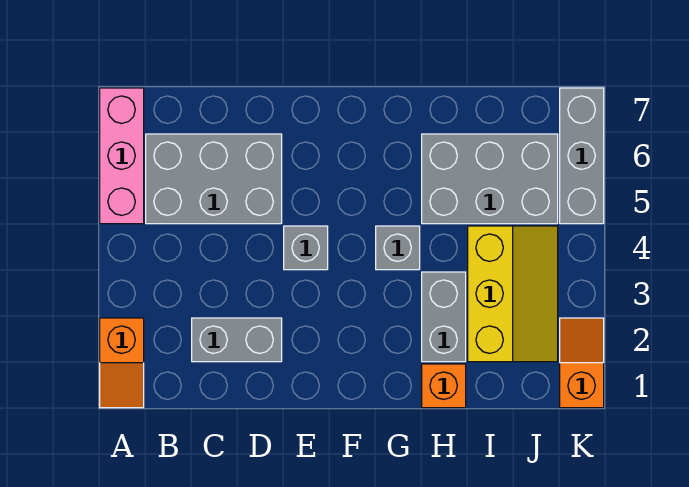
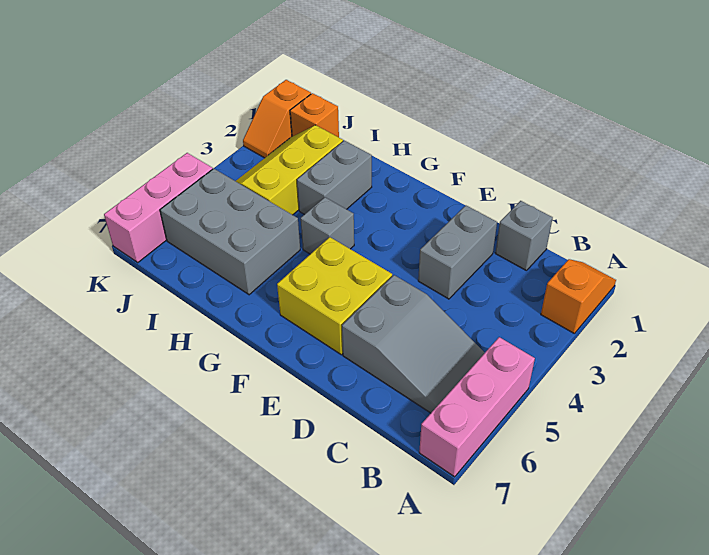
grey 2x3 brick [146,134,282,224] -> grey 2x3 slope [342,275,485,413]
grey 1x2 brick [192,318,282,362] -> grey 1x2 brick turned to [418,206,497,299]
grey 1x1 brick [284,226,328,270] -> grey 1x1 brick moved to [495,201,553,271]
none -> yellow 2x2 brick [277,237,392,355]
orange 1x1 brick [422,364,466,408] -> orange 1x1 brick moved to [290,93,339,137]
grey 1x3 brick [560,88,604,224] -> pink 1x3 brick [104,153,213,262]

